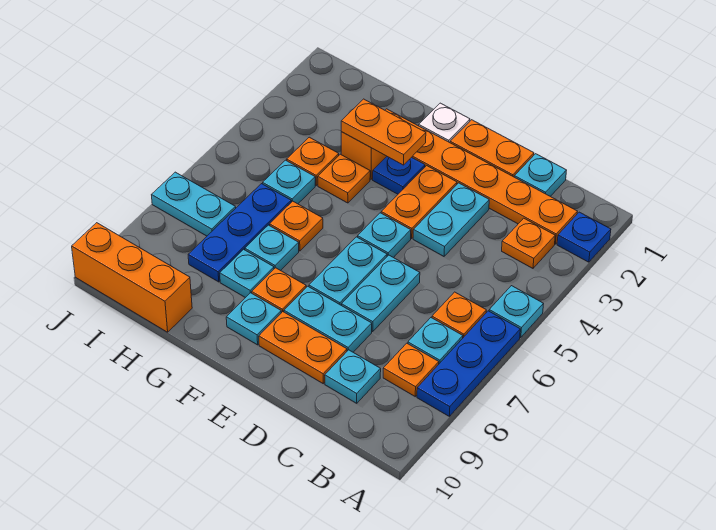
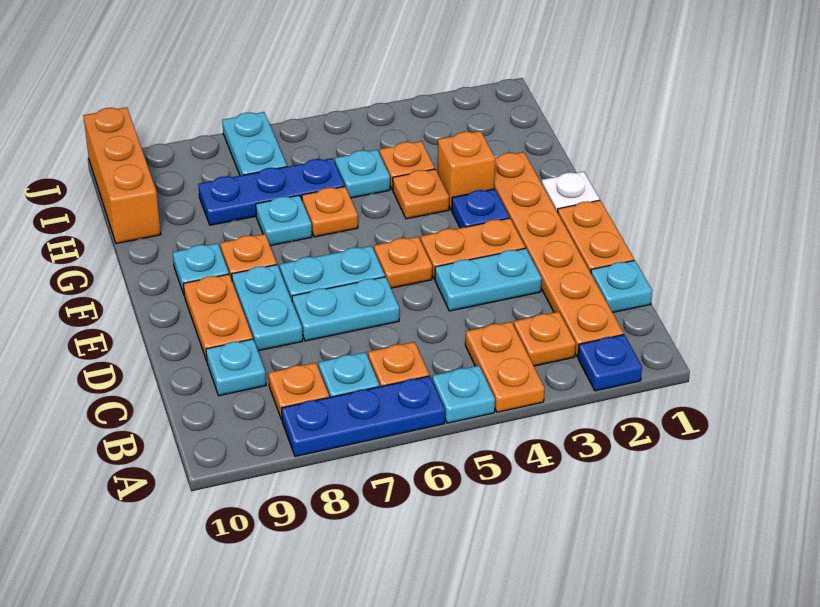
cyan 1x1 plate [358,213,411,258] -> orange 1x1 plate [374,237,432,288]
orange 1x2 plate [341,99,426,165] -> orange 1x2 plate moved to [465,322,544,412]
cyan 1x1 plate [220,249,274,298] -> none

